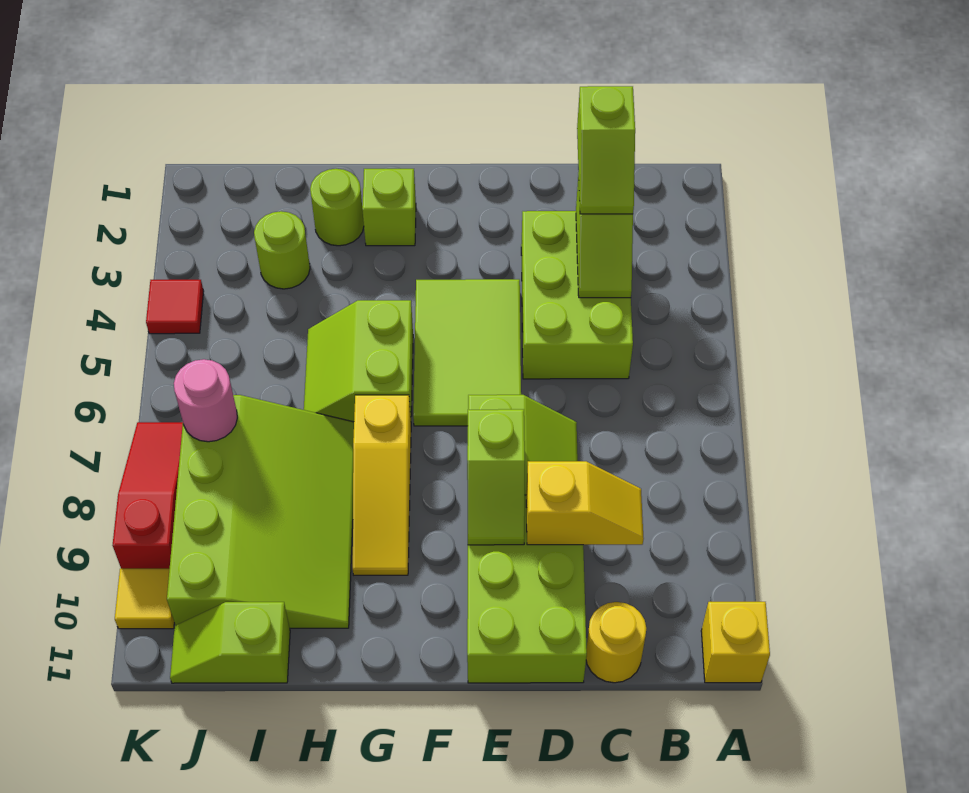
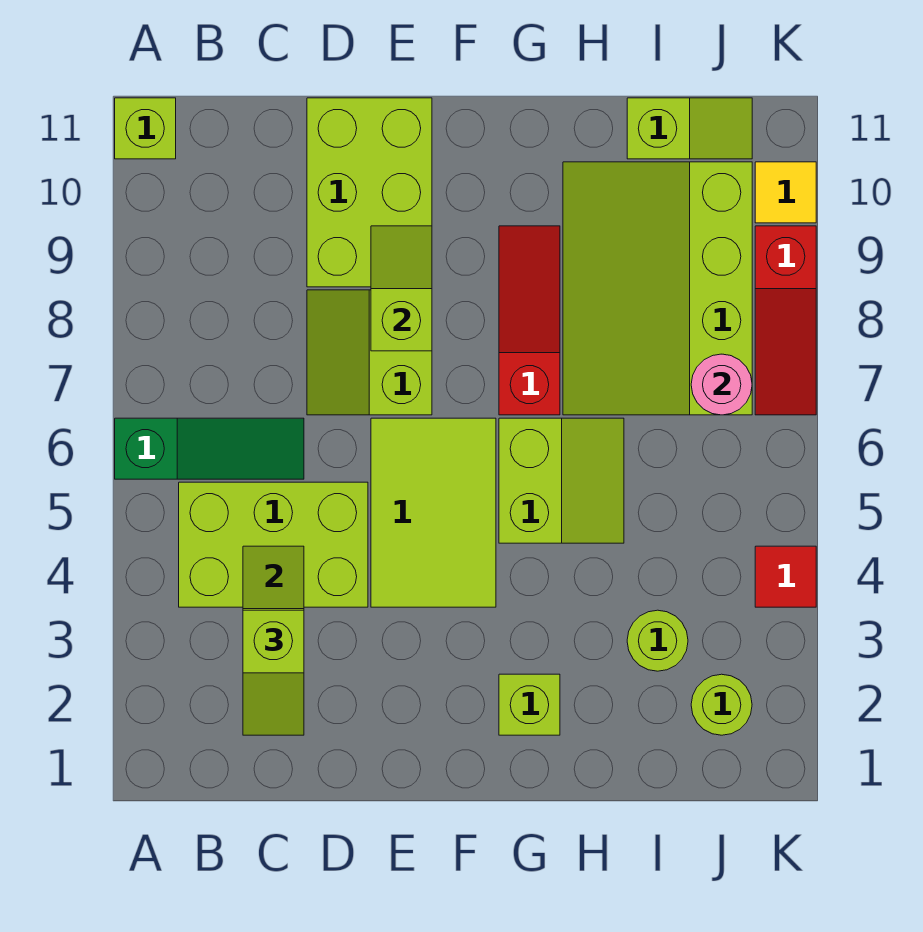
none -> green 1x3 slope [115,418,304,479]
yellow 1x1 brick [701,602,770,683] -> lime 1x1 brick [115,98,176,159]
lime 1x2 slope [577,86,635,214] -> lime 1x2 slope turned to [243,610,304,735]
lime 2x3 brick [521,211,633,379] -> lime 2x3 brick turned to [179,482,368,607]
yellow 1x2 slope [526,461,644,545] -> none
yellow 1x1 round brick [586,602,646,683] -> none
yellow 1x3 slope [353,395,411,575] -> red 1x3 slope [499,226,560,415]
lime 1x1 round brick [310,169,364,246] -> lime 1x1 round brick moved to [691,674,752,735]

